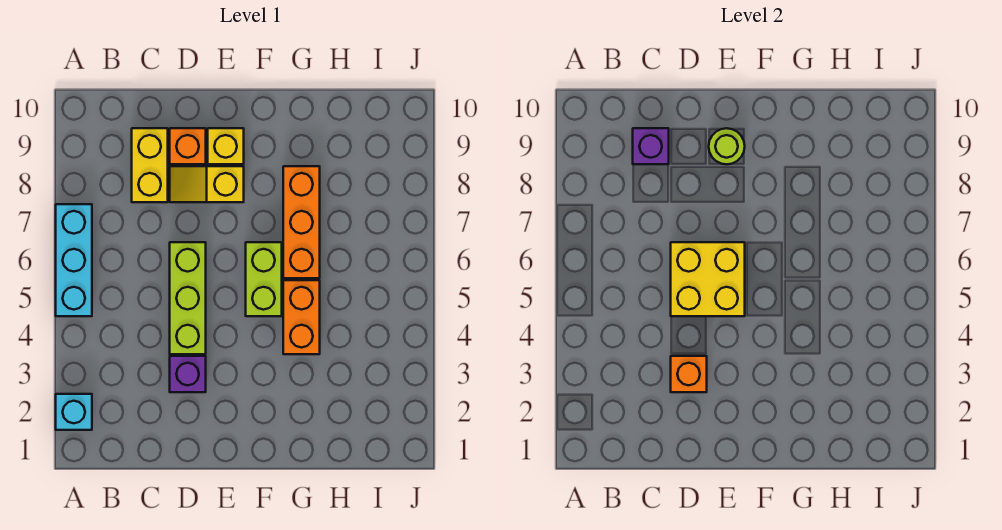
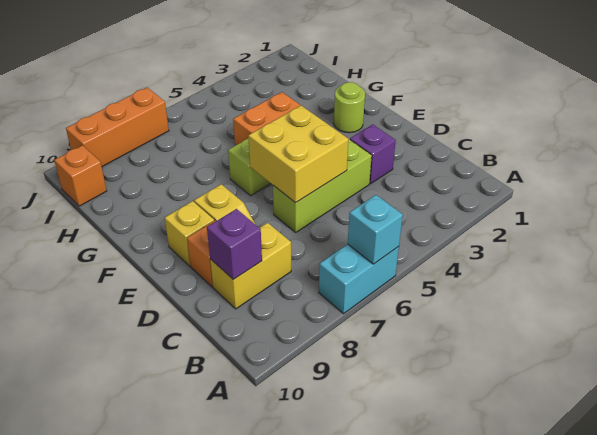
cyan 1x1 brick [56,394,92,430] -> cyan 1x1 brick moved to [348,195,403,264]
cyan 1x3 brick [56,204,92,316] -> cyan 1x2 brick [319,244,399,314]
orange 1x1 brick [671,356,707,392] -> orange 1x1 brick moved to [54,145,107,206]
lime 1x1 round brick [709,128,745,164] -> lime 1x1 round brick moved to [334,82,365,133]
orange 1x3 brick [283,166,320,278] -> orange 1x3 brick moved to [66,88,169,167]

